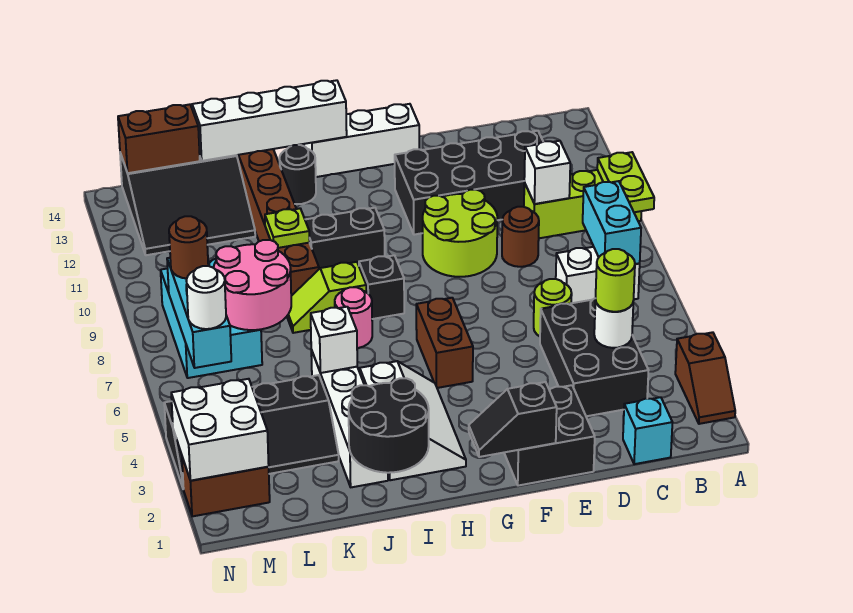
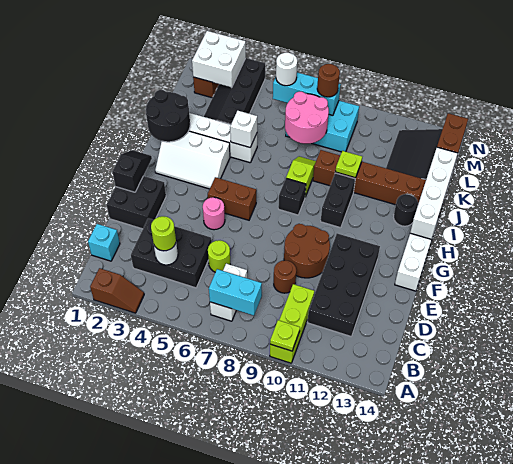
brown 1x2 slope [675,332,735,424] -> brown 1x2 slope turned to [90,268,144,313]
lime 1x2 plate [597,152,654,212] -> lime 1x1 plate [270,320,300,351]
white 1x1 brick [524,141,570,204] -> none
lime 2x2 round brick [423,190,497,277] -> brown 2x2 round brick [284,224,330,278]
pink 1x1 round brick [335,287,372,348] -> pink 1x1 round brick moved to [203,197,225,230]

